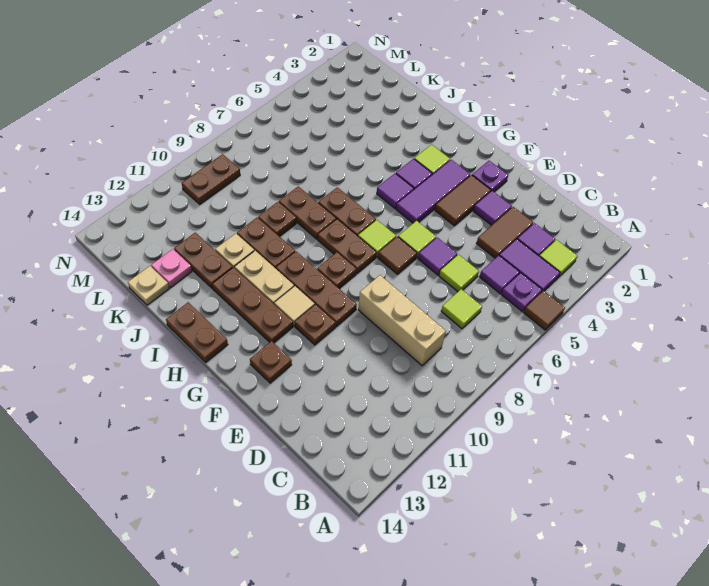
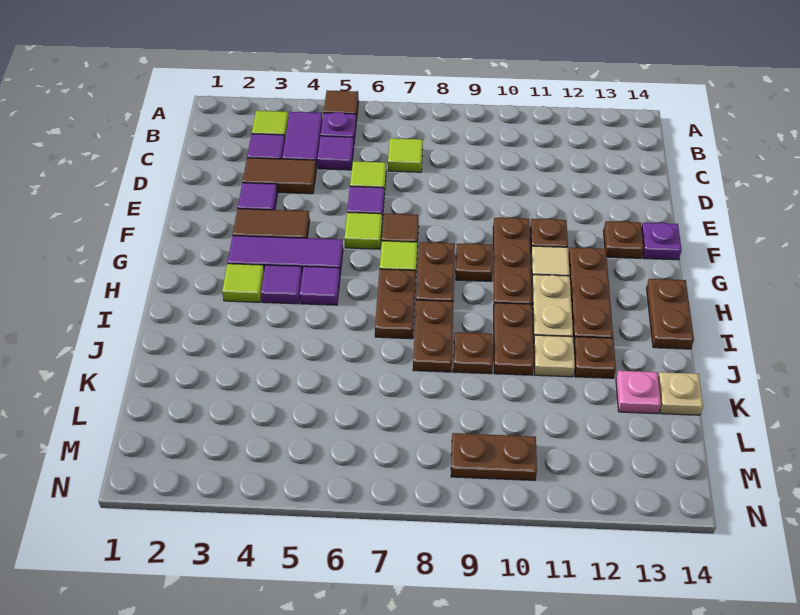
tan 1x3 brick [358,275,446,366] -> none
purple 1x1 plate [472,161,508,192] -> purple 1x1 plate moved to [641,223,682,260]
brown 1x2 plate [174,233,233,289] -> brown 1x1 plate [574,337,616,378]

